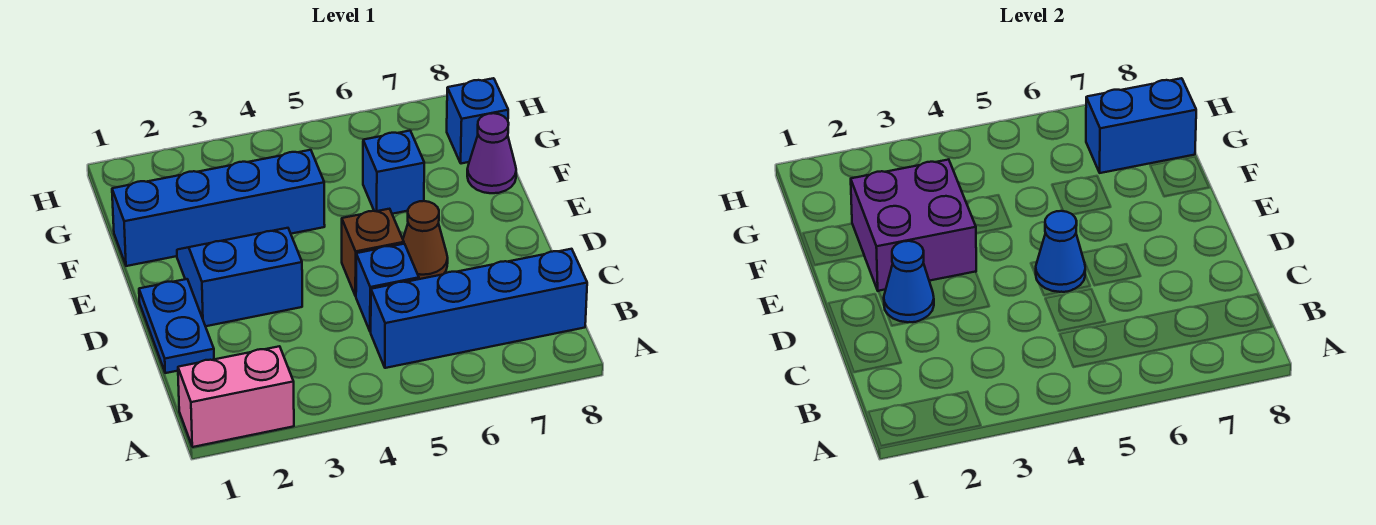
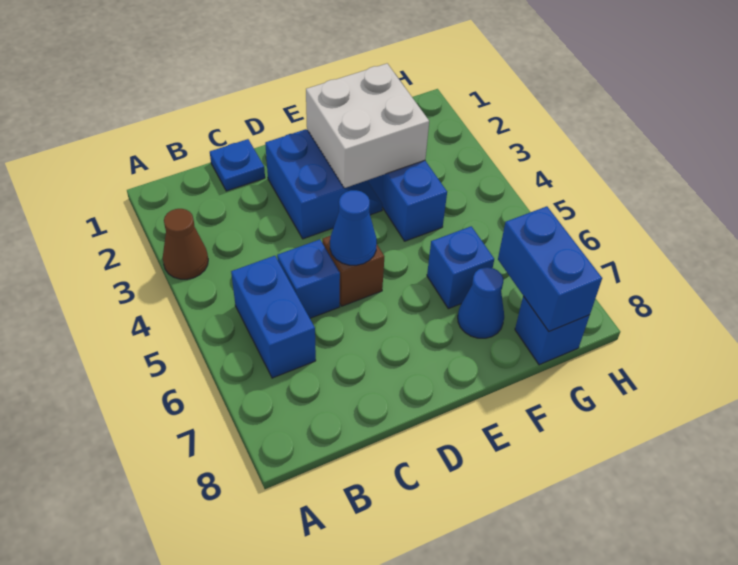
pink 1x2 brick [178,346,294,447] -> none
blue 1x4 brick [371,249,587,368] -> blue 1x2 brick [231,256,316,378]
blue 1x2 plate [139,279,214,373] -> blue 1x1 plate [210,139,265,191]
blue 1x1 cone [884,241,934,322] -> blue 1x1 cone moved to [458,267,504,338]
brown 1x1 cone [403,201,448,279] -> brown 1x1 cone moved to [163,209,208,279]
purple 2x2 brick [851,160,976,291] -> white 2x2 brick [306,64,429,188]
purple 1x1 cone [467,113,516,193] -> none

